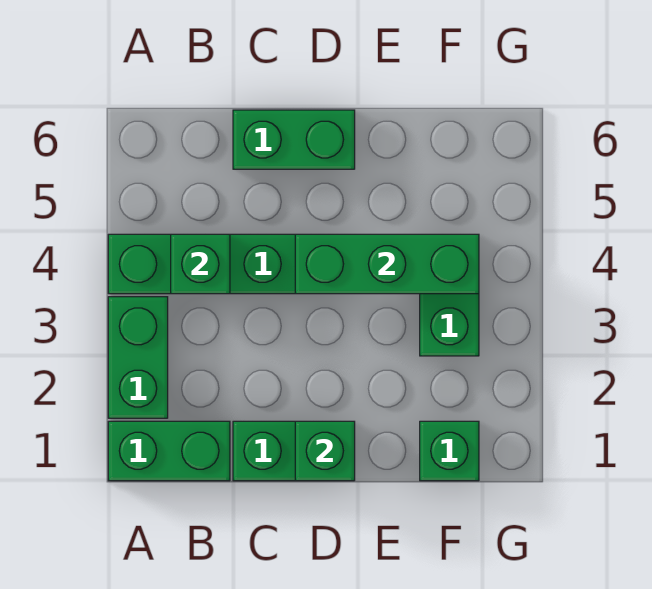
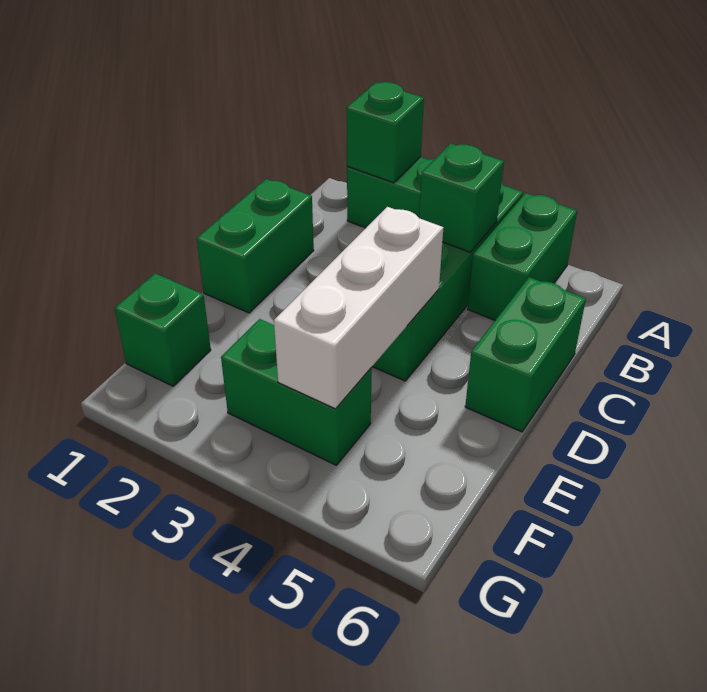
green 1x2 brick [108,421,230,481] -> green 1x2 brick moved to [468,193,577,320]
green 1x1 brick [295,421,355,481] -> green 1x1 brick moved to [347,82,424,183]
green 1x3 brick [295,234,479,294] -> white 1x3 brick [274,207,443,409]

